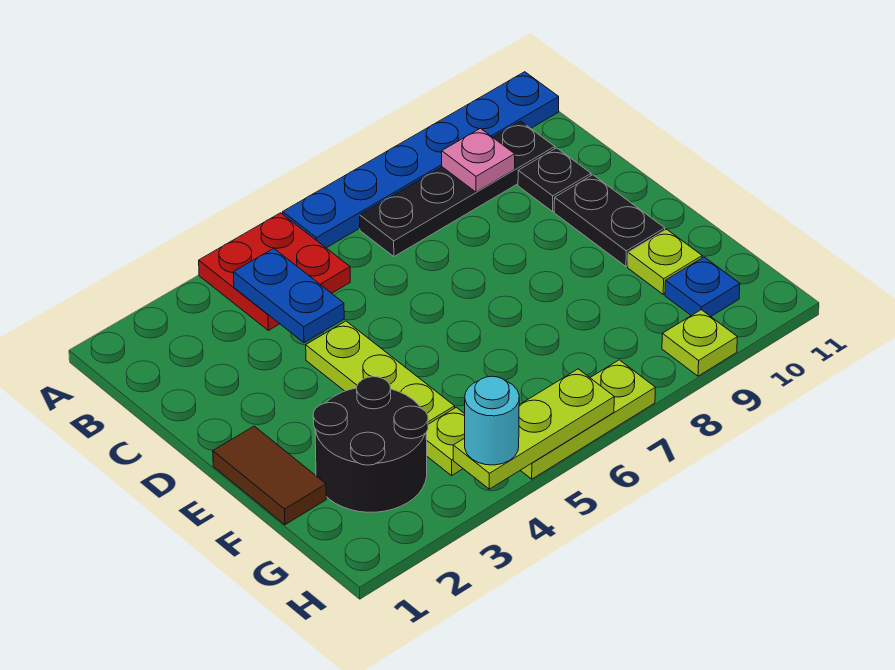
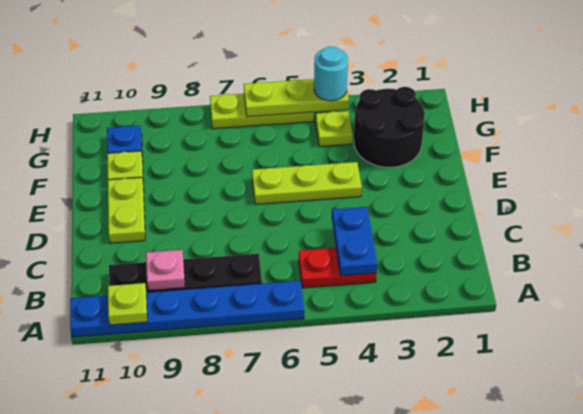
red 2x2 plate [199,213,350,330] -> red 1x2 plate [299,248,377,288]
black 1x1 plate [518,148,591,211] -> none
lime 1x3 plate [306,321,455,424] -> lime 1x3 plate turned to [252,162,362,204]
black 1x2 plate [554,175,665,266] -> lime 1x2 plate [108,177,145,243]
brown 1x2 tile [213,426,326,525] -> none
lime 1x1 plate [662,310,737,376] -> lime 1x1 plate moved to [108,283,147,325]

